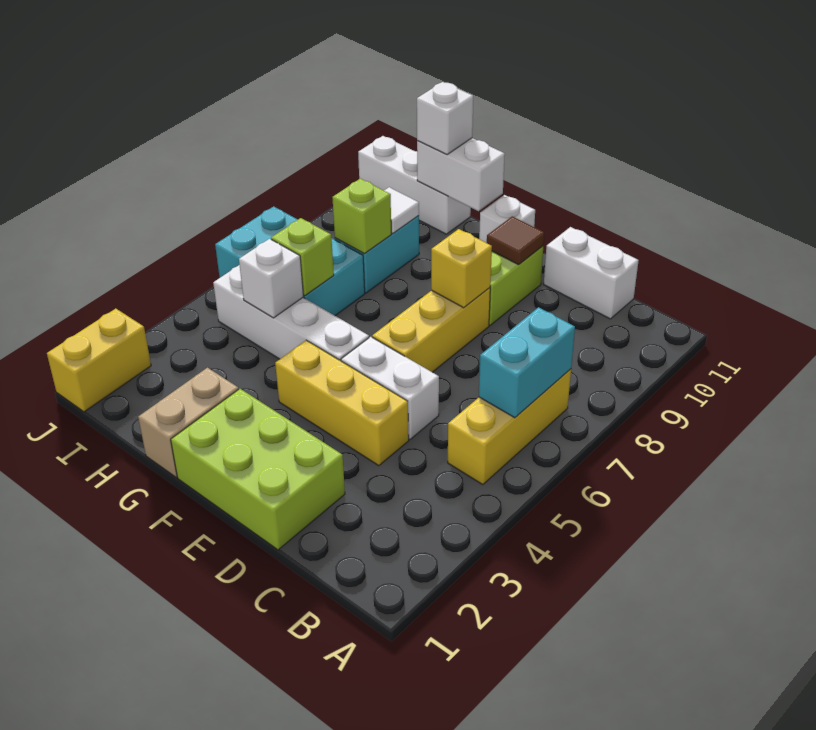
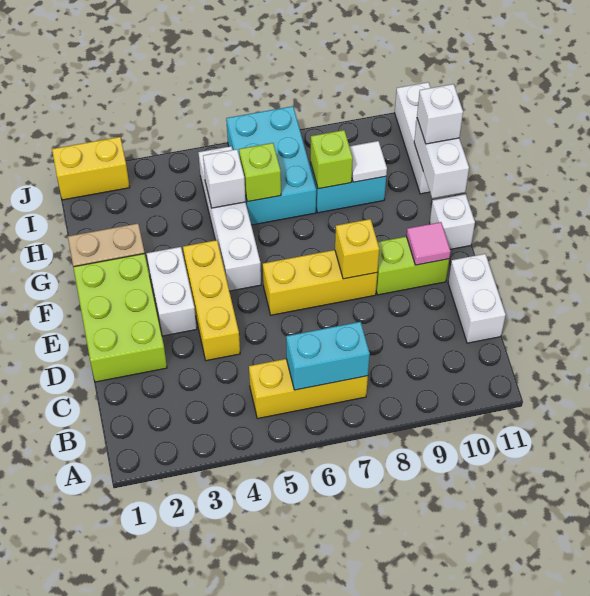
white 1x2 brick [341,337,439,439] -> white 1x2 brick moved to [147,247,197,336]
brown 1x1 tile [487,216,544,265] -> pink 1x1 tile [406,222,451,265]

